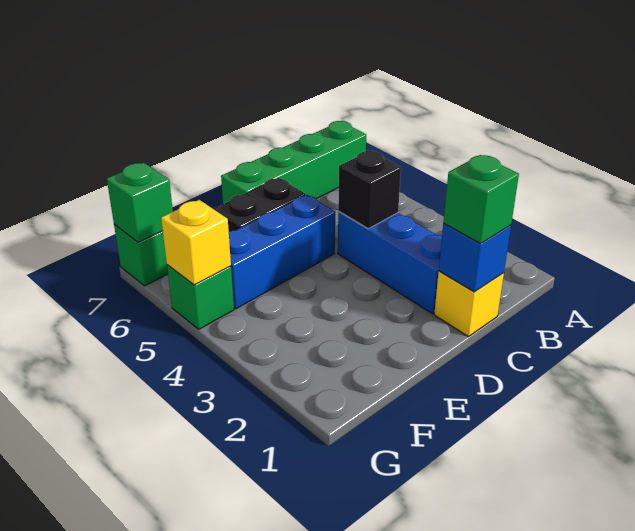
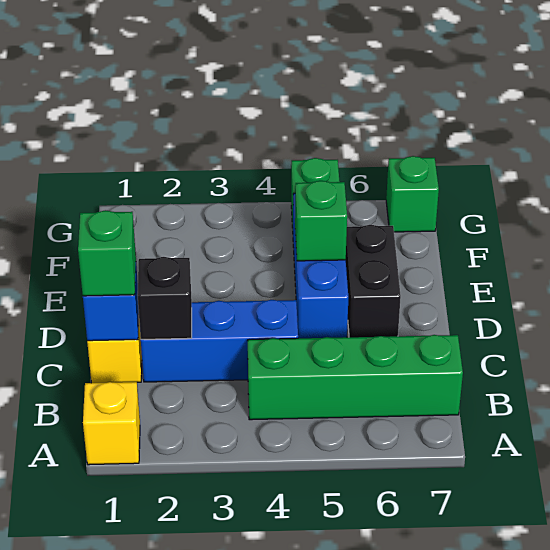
green 1x4 brick [221,121,366,204] -> green 1x4 brick turned to [248,335,463,420]
black 1x1 brick [338,151,401,229] -> black 1x1 brick moved to [137,257,192,339]
yellow 1x1 brick [161,200,231,285] -> yellow 1x1 brick moved to [83,382,140,465]
green 1x1 brick [107,163,173,242] -> green 1x1 brick moved to [295,181,347,261]

